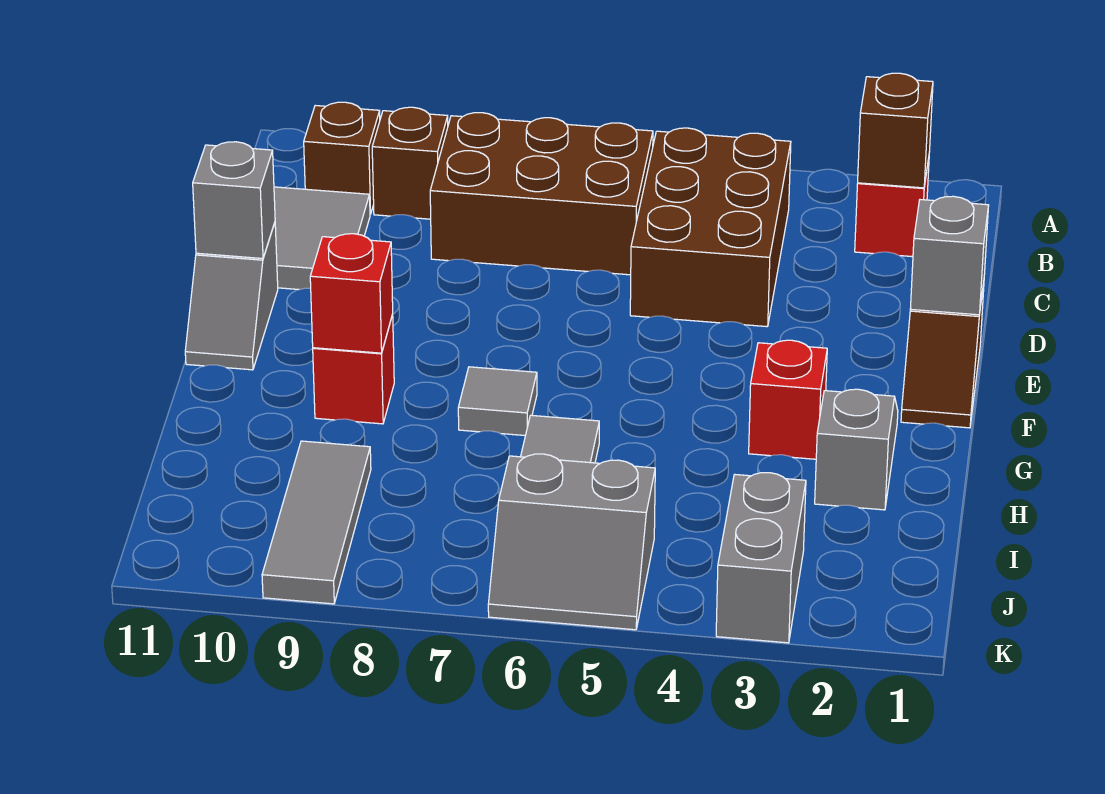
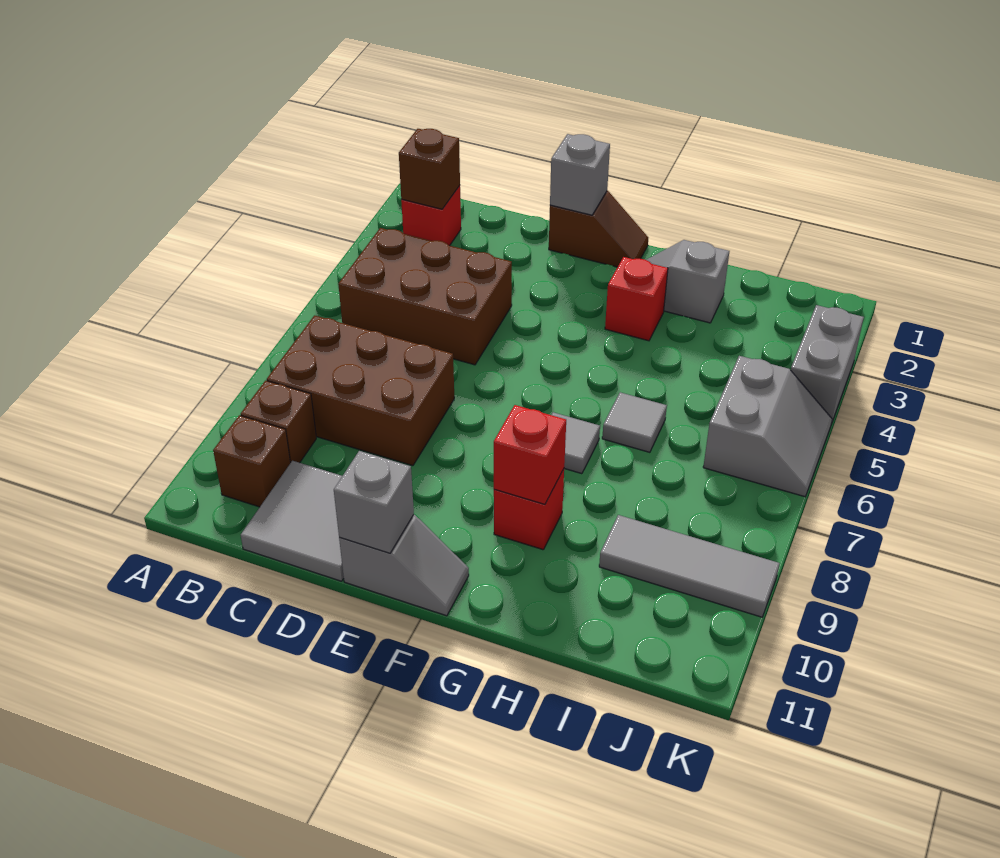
brown 2x3 brick [430,113,653,275] -> brown 2x3 brick turned to [267,315,454,466]
grey 1x2 brick [716,473,806,643] -> grey 1x2 brick turned to [791,305,864,422]

